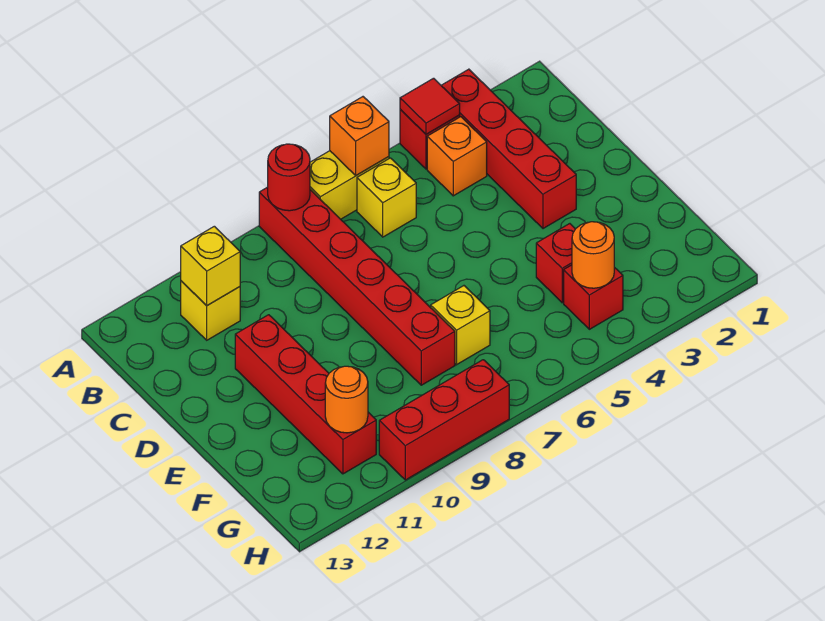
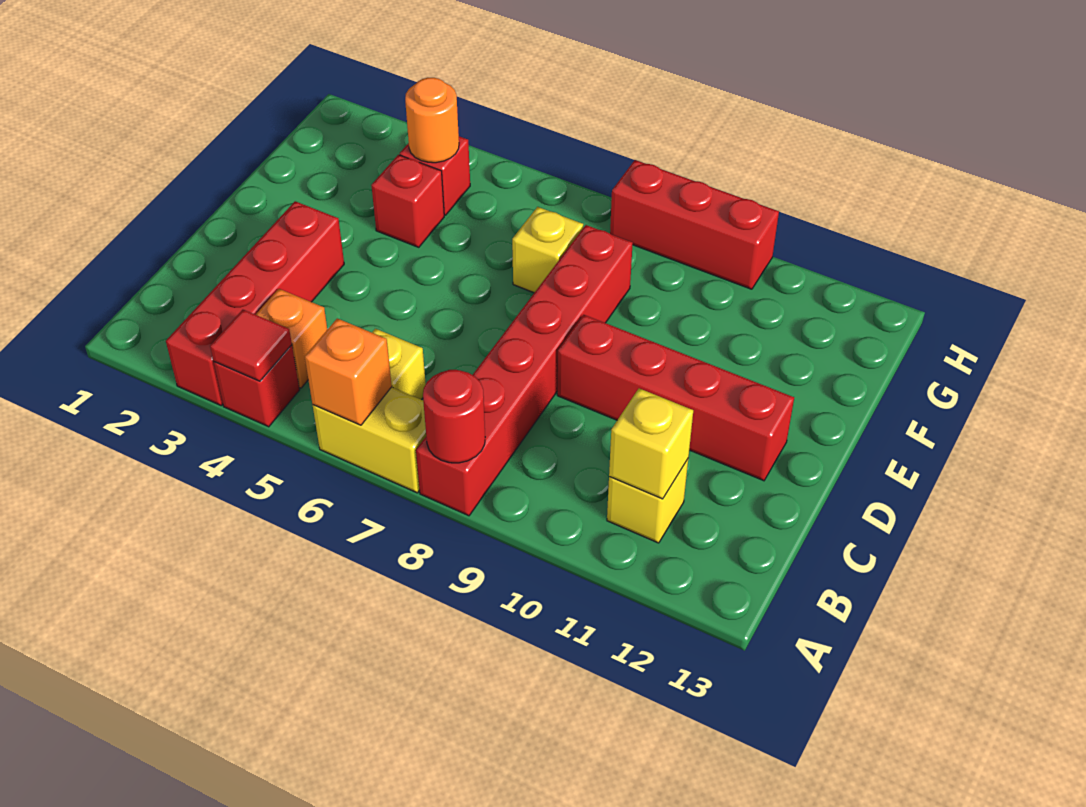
red 1x4 brick [235,315,376,474] -> red 1x4 brick turned to [557,315,794,481]
orange 1x1 round brick [325,366,368,433] -> none

